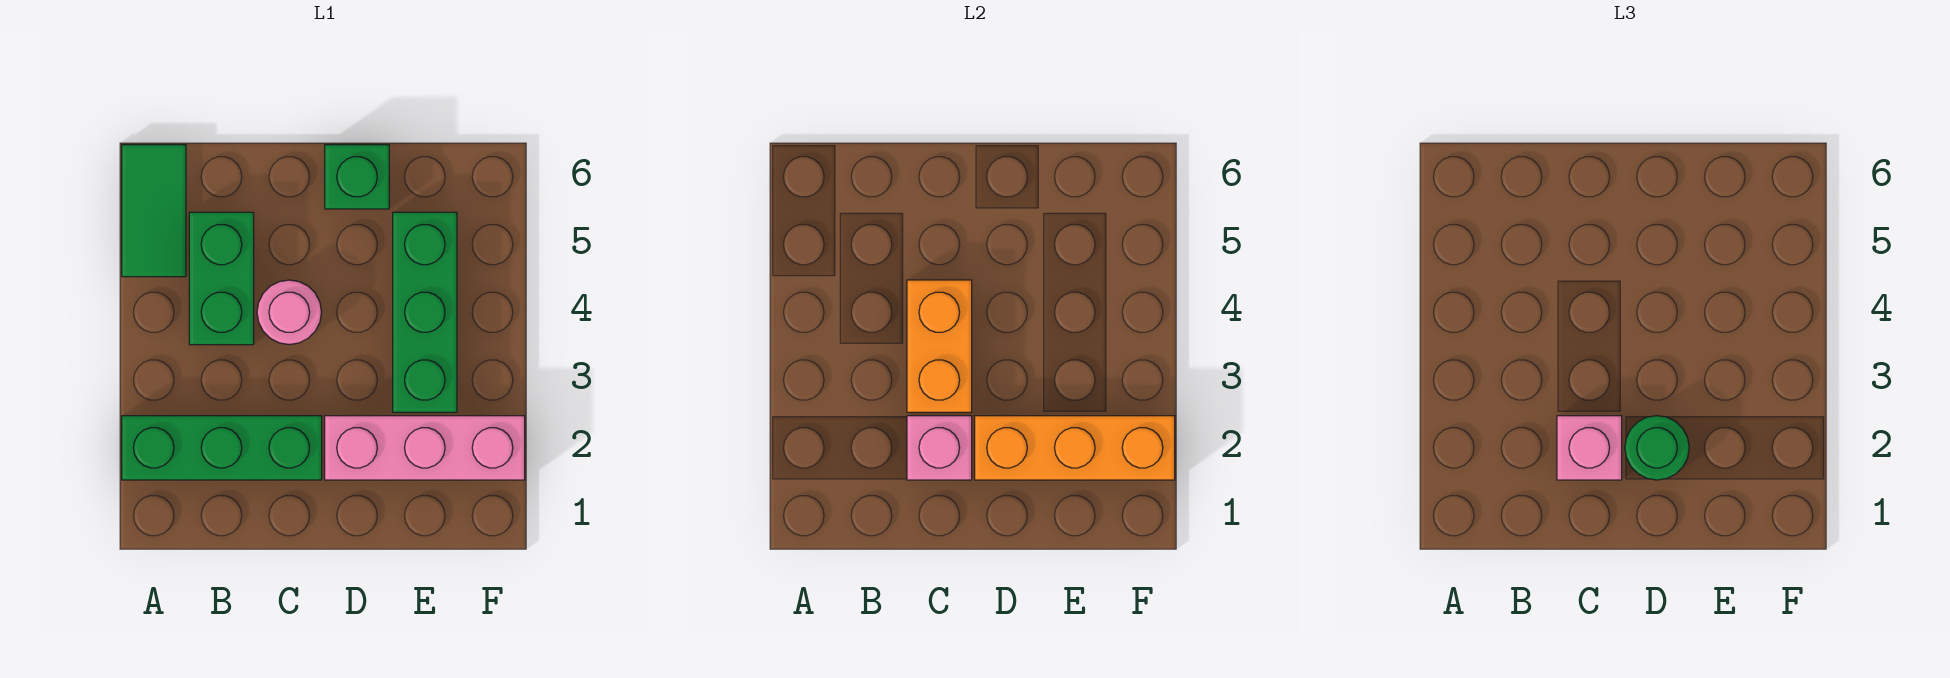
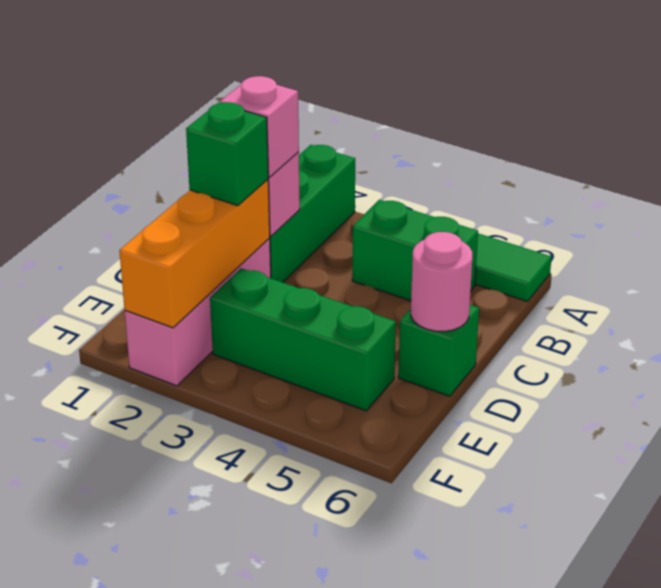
orange 1x2 brick [907,280,972,412] -> none
pink 1x1 round brick [257,280,322,345] -> pink 1x1 round brick moved to [411,232,472,331]
green 1x1 round brick [1625,416,1689,480] -> green 1x1 brick [186,102,268,206]

